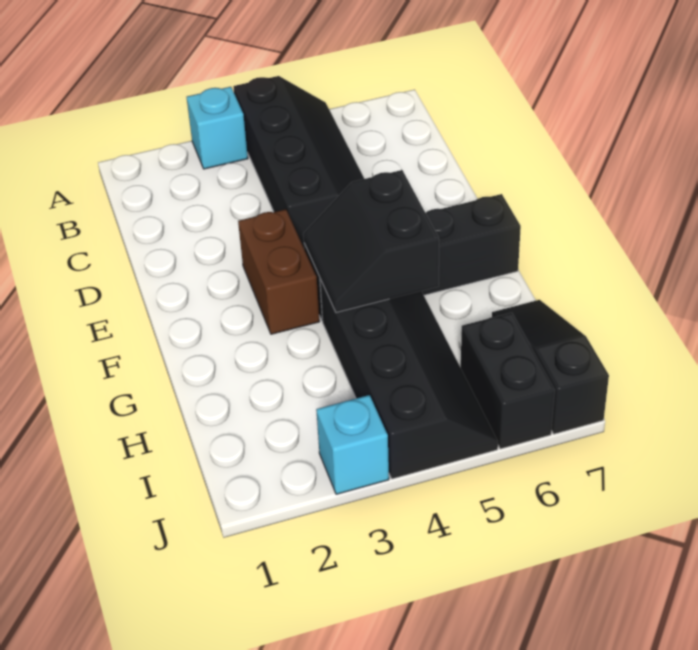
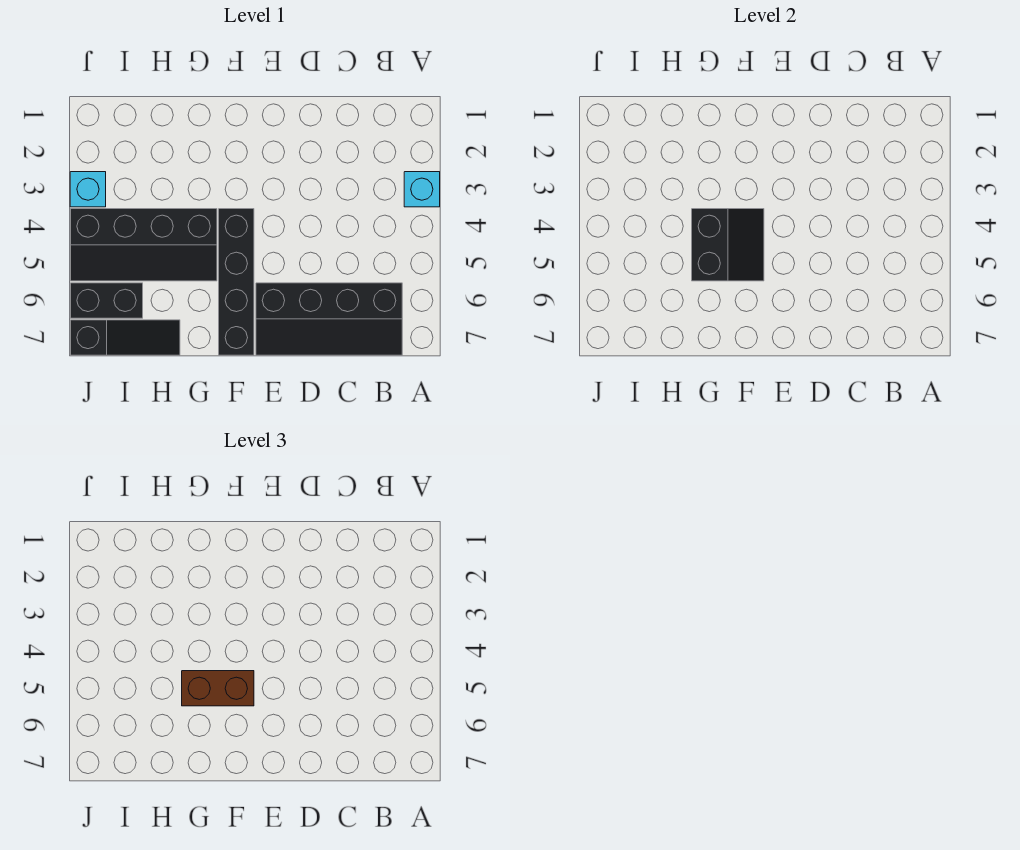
black 2x4 slope [233,76,364,248] -> black 2x4 slope moved to [256,283,402,355]
brown 1x2 brick [238,209,320,334] -> brown 1x2 brick moved to [182,671,254,706]
black 2x2 slope [303,170,439,312] -> black 2x2 slope turned to [692,209,764,281]

